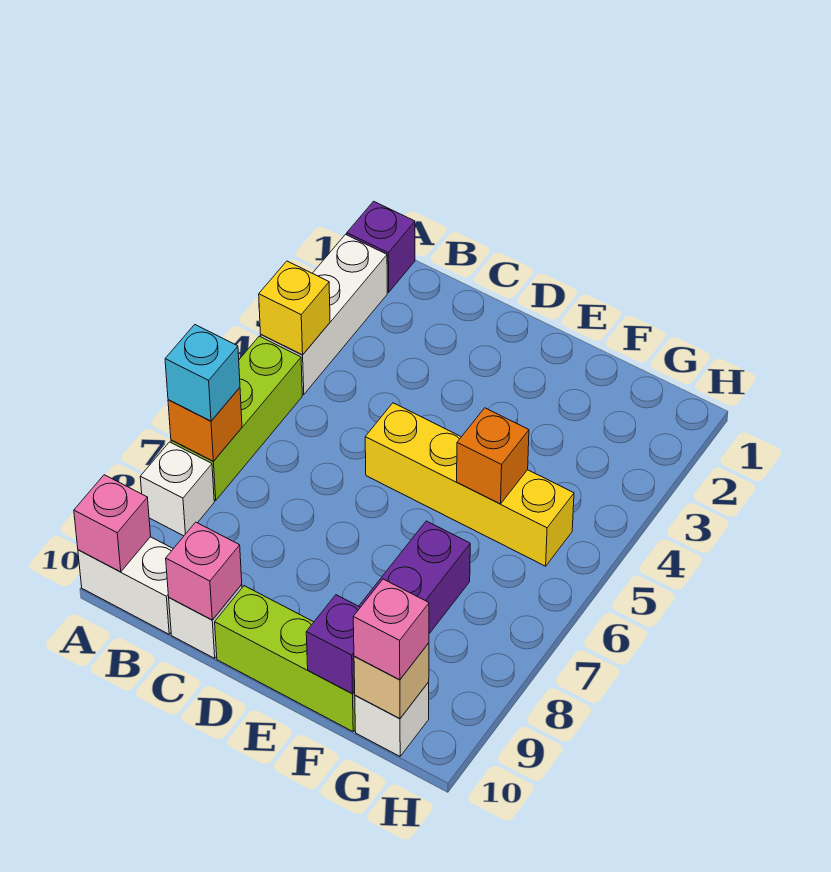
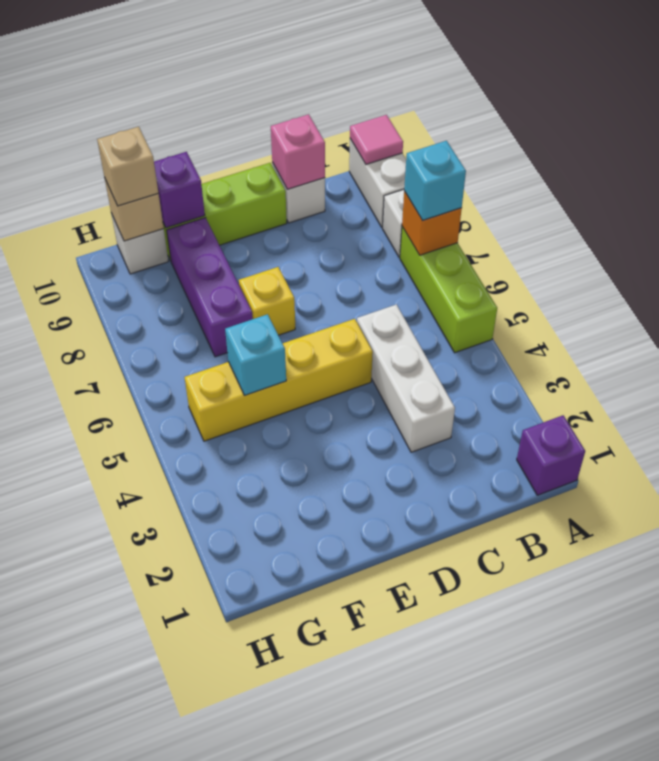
white 1x3 brick [261,235,387,395] -> white 1x3 brick moved to [357,304,455,452]
yellow 1x1 brick [259,261,330,355] -> yellow 1x1 brick moved to [239,267,295,335]
white 1x2 brick [78,537,173,634] -> white 1x2 brick turned to [349,139,406,227]
pink 1x1 brick [74,475,151,572] -> pink 1x1 tile [350,115,403,164]
orange 1x1 brick [457,408,529,504] -> cyan 1x1 brick [225,314,286,395]
pink 1x1 brick [353,579,429,680] -> tan 1x1 brick [97,127,158,206]

